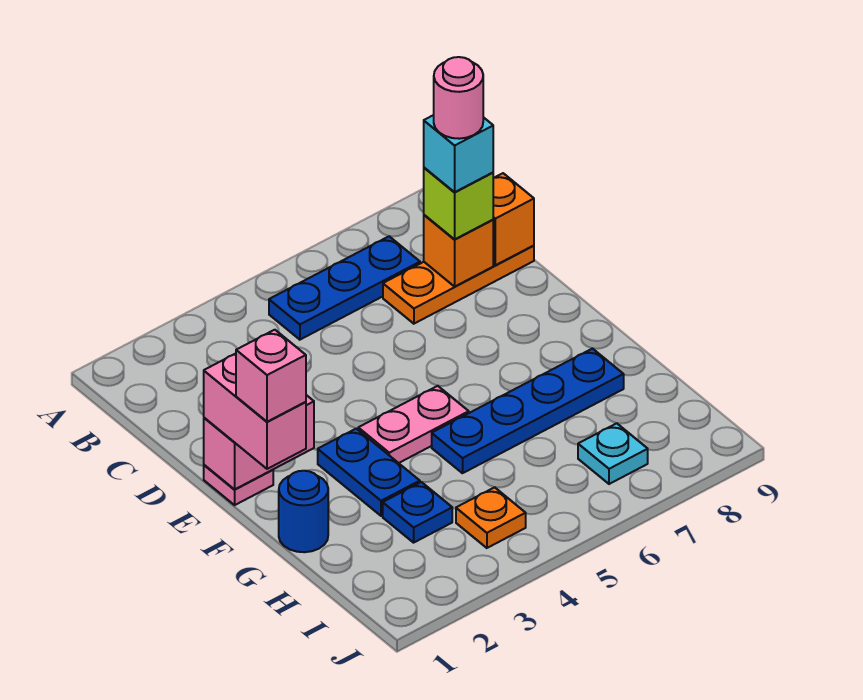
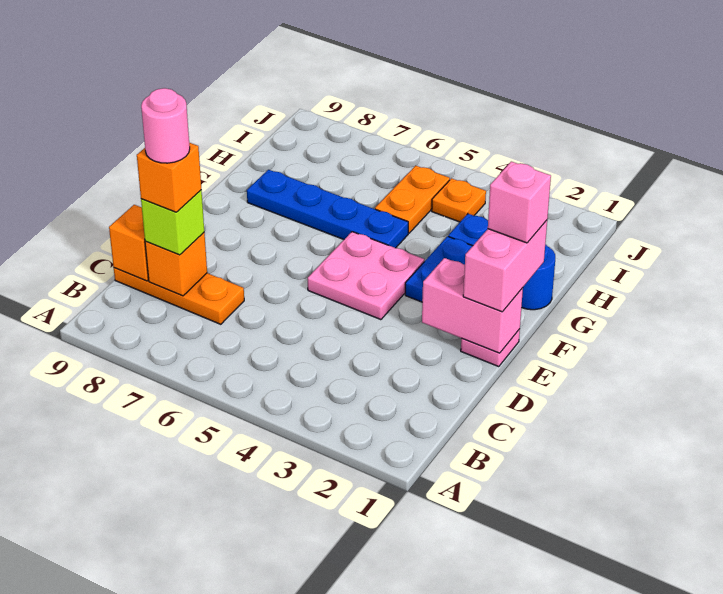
blue 1x3 plate [269,236,420,340] -> none
cyan 1x1 brick [424,115,493,192] -> orange 1x1 brick [137,143,201,212]
pink 1x2 plate [358,386,469,463] -> pink 2x2 plate [308,232,424,320]
none -> orange 1x2 plate [375,166,450,233]
cyan 1x1 plate [578,423,648,484] -> none

